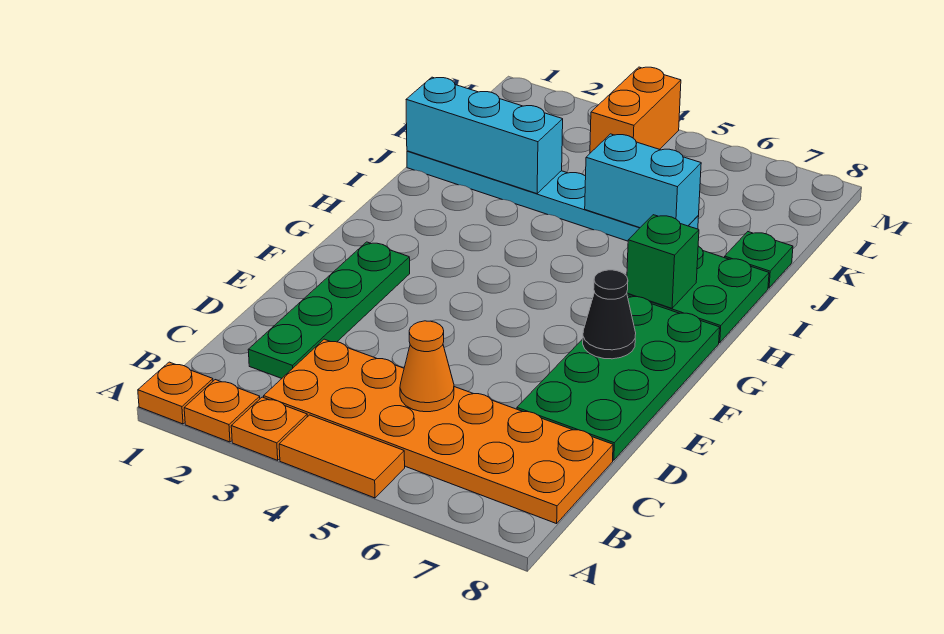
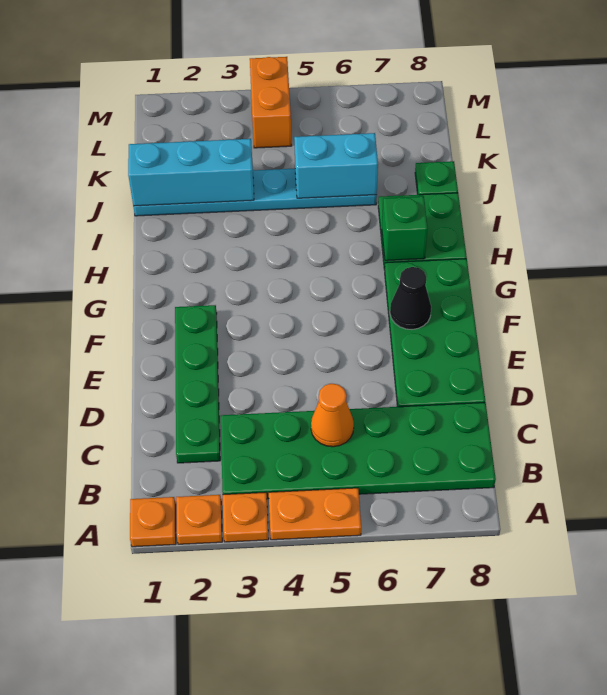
orange 1x2 tile [279,415,405,498] -> orange 1x2 plate [269,488,361,540]
orange 2x6 plate [264,339,613,524] -> green 2x6 plate [221,403,496,499]

